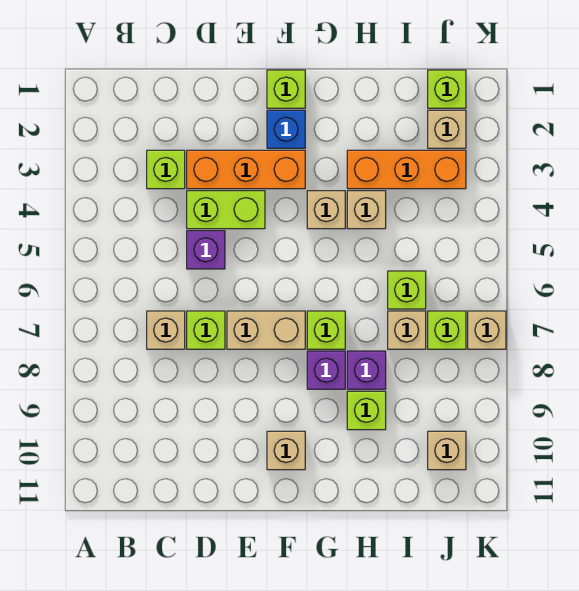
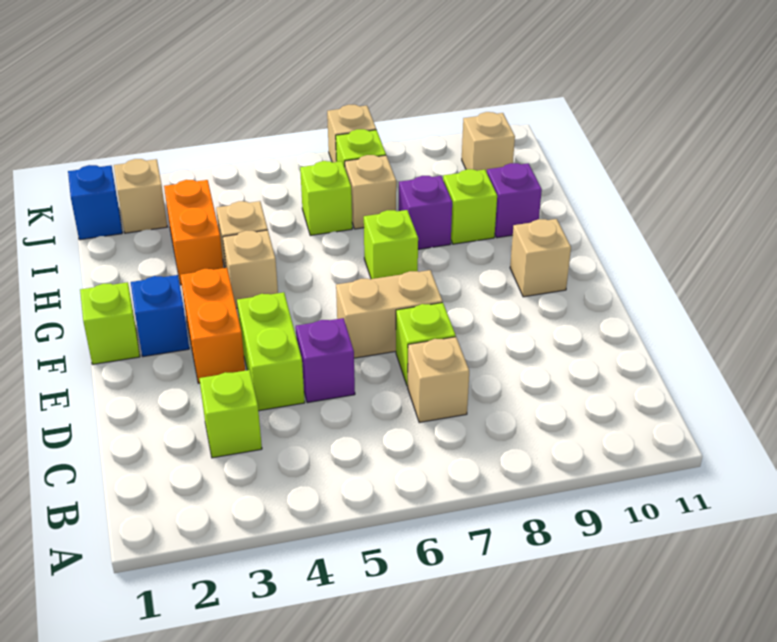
orange 1x3 brick [187,150,305,189] -> orange 1x2 brick [180,268,245,383]
tan 1x2 brick [227,311,305,349] -> tan 1x2 brick turned to [336,270,443,358]
purple 1x1 brick [307,351,345,389] -> purple 1x1 brick moved to [487,163,542,238]
orange 1x3 brick [347,150,466,189] -> orange 1x2 brick [164,180,224,285]
lime 1x1 brick [428,70,466,108] -> blue 1x1 brick [68,165,122,240]

